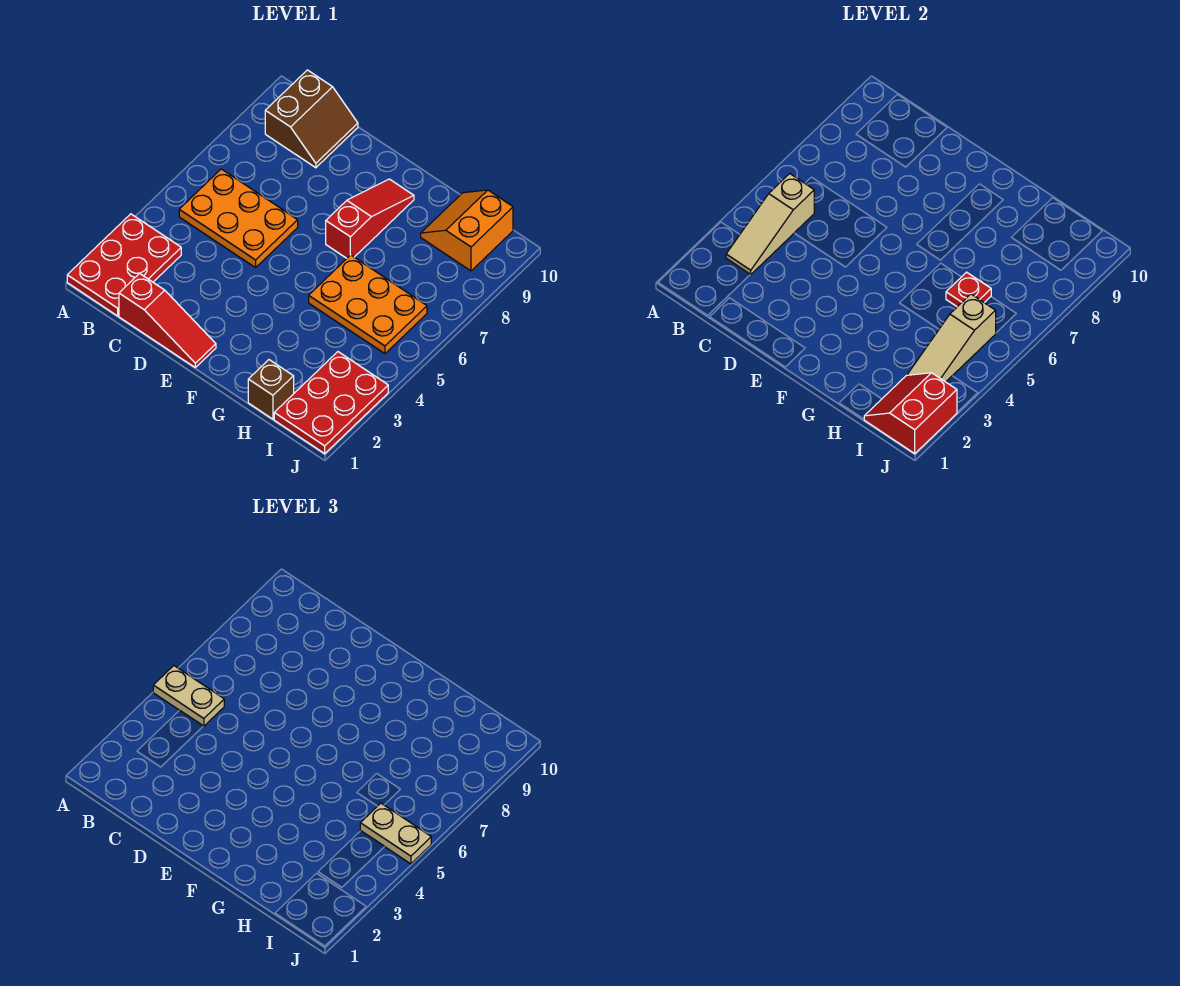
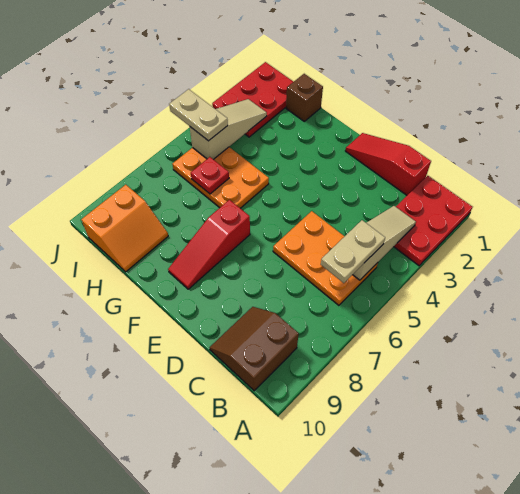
tan 1x2 plate [153,666,224,726] -> tan 1x2 plate turned to [321,220,385,283]
red 2x2 slope [864,373,957,454] -> none

